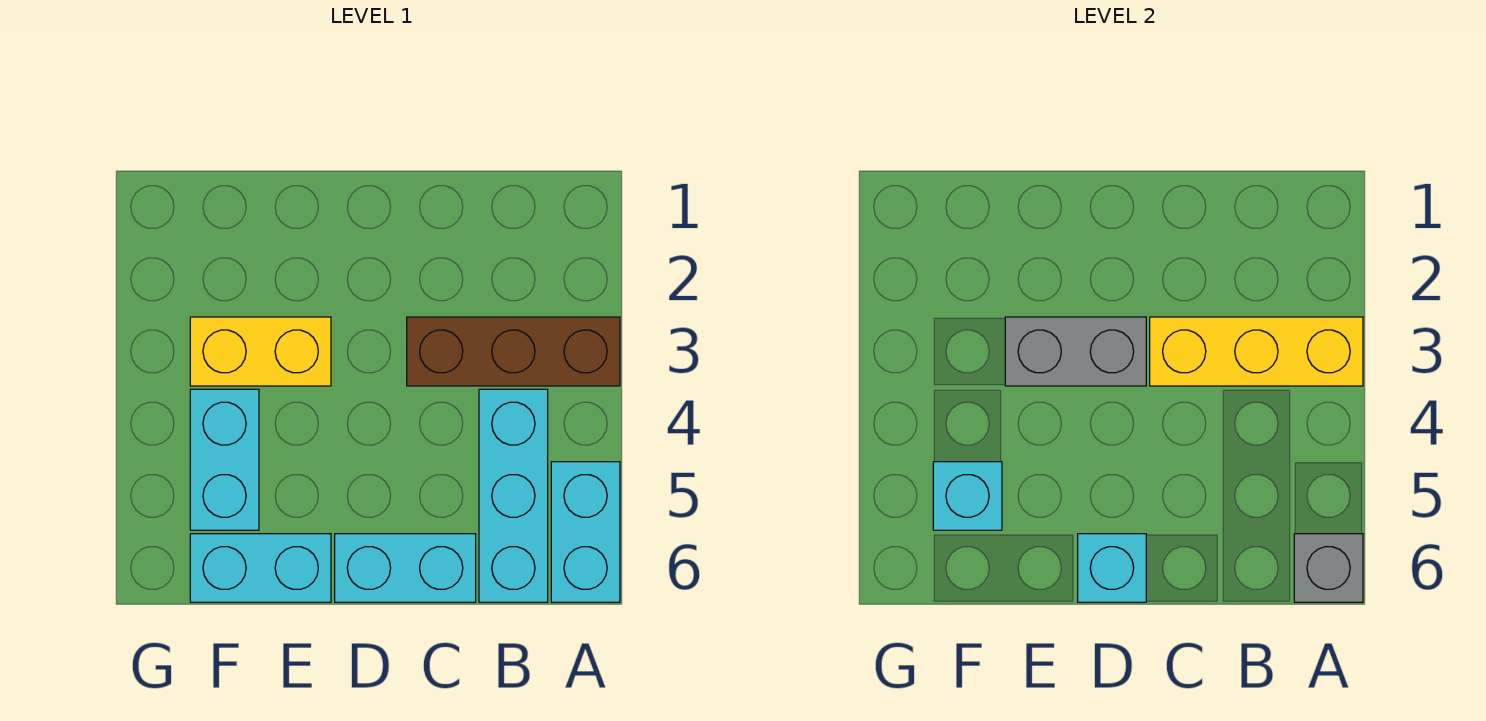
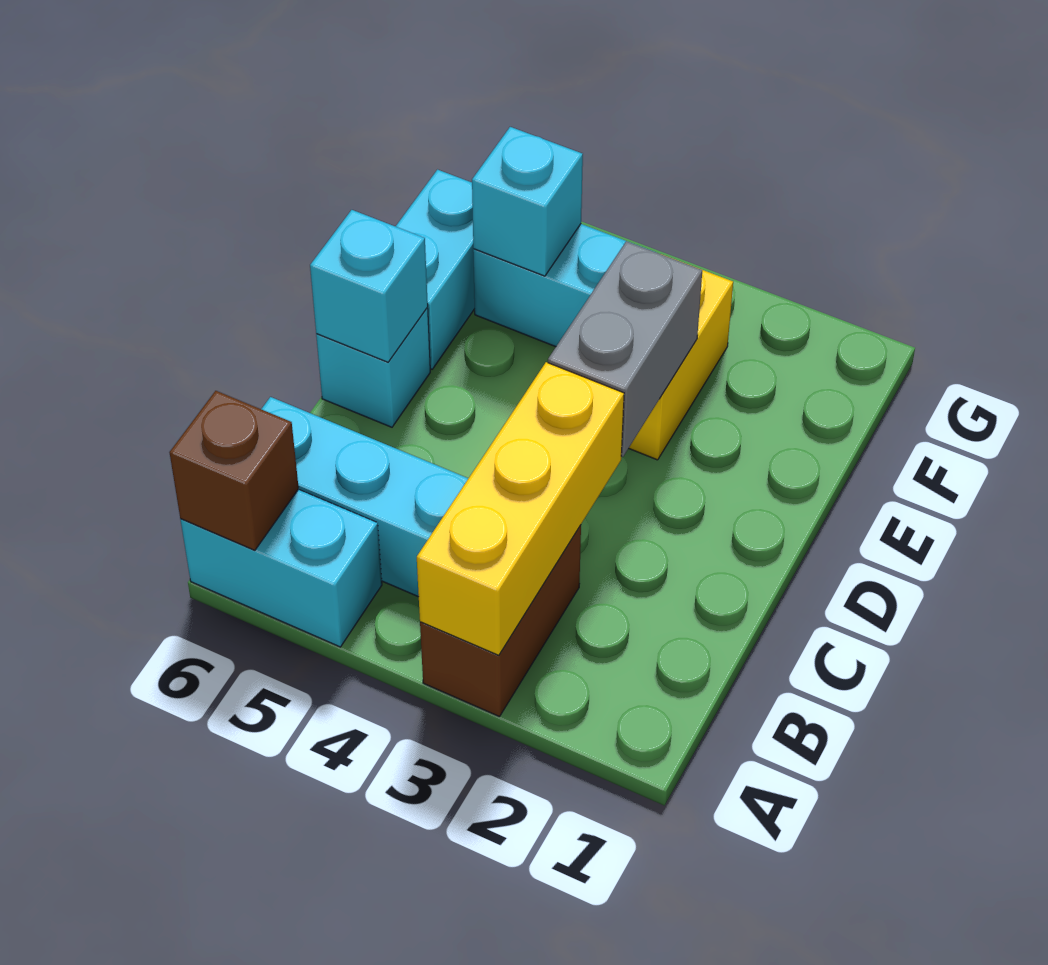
brown 1x3 brick [407,317,620,386] -> brown 1x2 brick [420,525,581,717]
grey 1x1 brick [1294,534,1363,602] -> brown 1x1 brick [169,391,299,550]
cyan 1x2 brick [335,534,476,602] -> cyan 1x1 brick [316,308,430,427]

